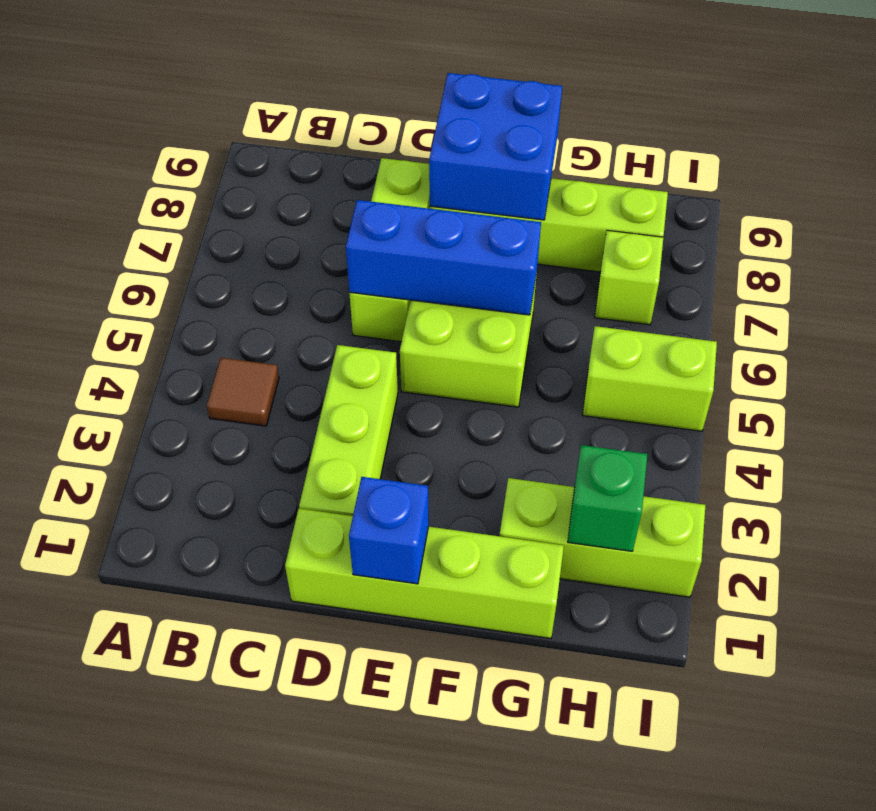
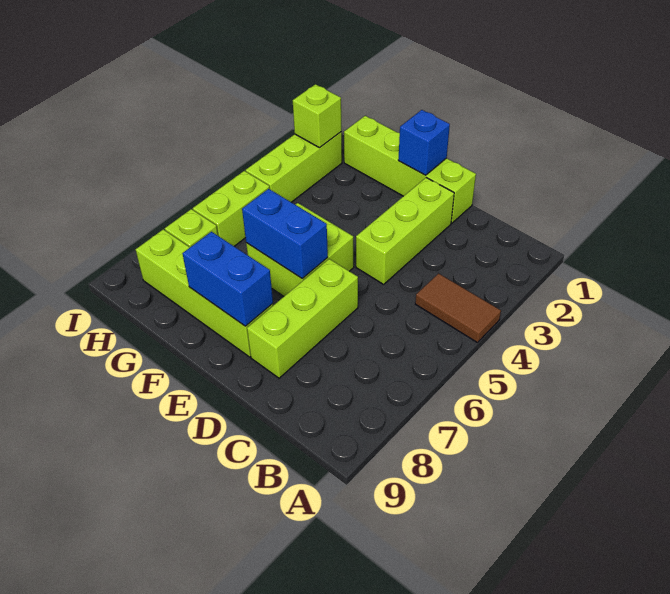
brown 1x1 tile [207,358,279,426] -> brown 1x2 tile [415,273,501,342]
blue 1x3 brick [346,200,541,315] -> blue 1x2 brick [242,189,328,279]
blue 2x2 brick [429,73,562,220] -> blue 1x2 brick [182,232,273,326]
lime 1x3 brick [500,478,705,597] -> lime 1x3 brick turned to [246,132,342,202]
green 1x1 brick [568,445,647,551] -> lime 1x1 brick [293,84,341,148]
lime 1x2 brick [583,326,717,431] -> lime 1x2 brick turned to [193,171,269,246]

